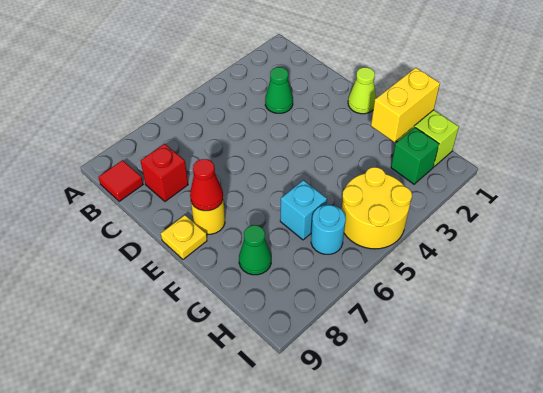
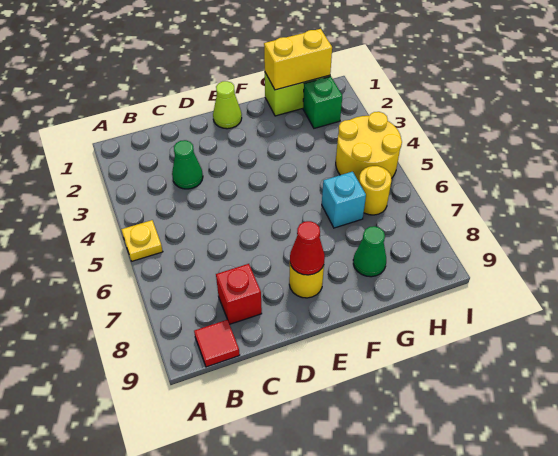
yellow 1x1 plate [161,215,207,259] -> yellow 1x1 plate moved to [121,220,163,261]
yellow 1x2 brick [371,68,440,142] -> yellow 1x2 brick turned to [264,29,332,90]
cyan 1x1 round brick [311,205,346,254] -> yellow 1x1 round brick [359,166,392,215]

